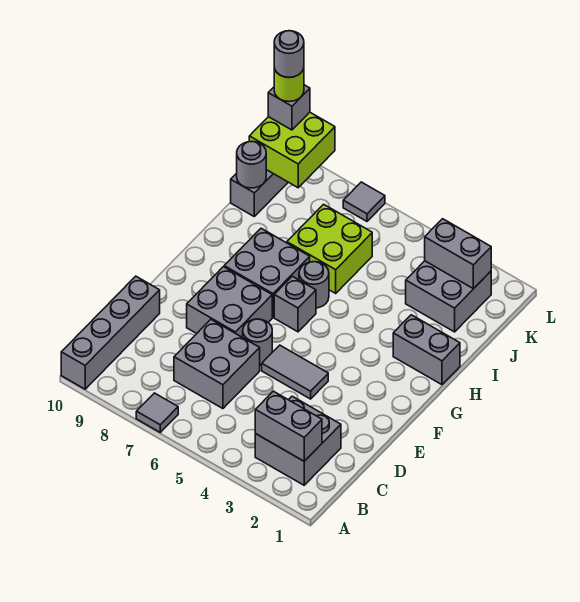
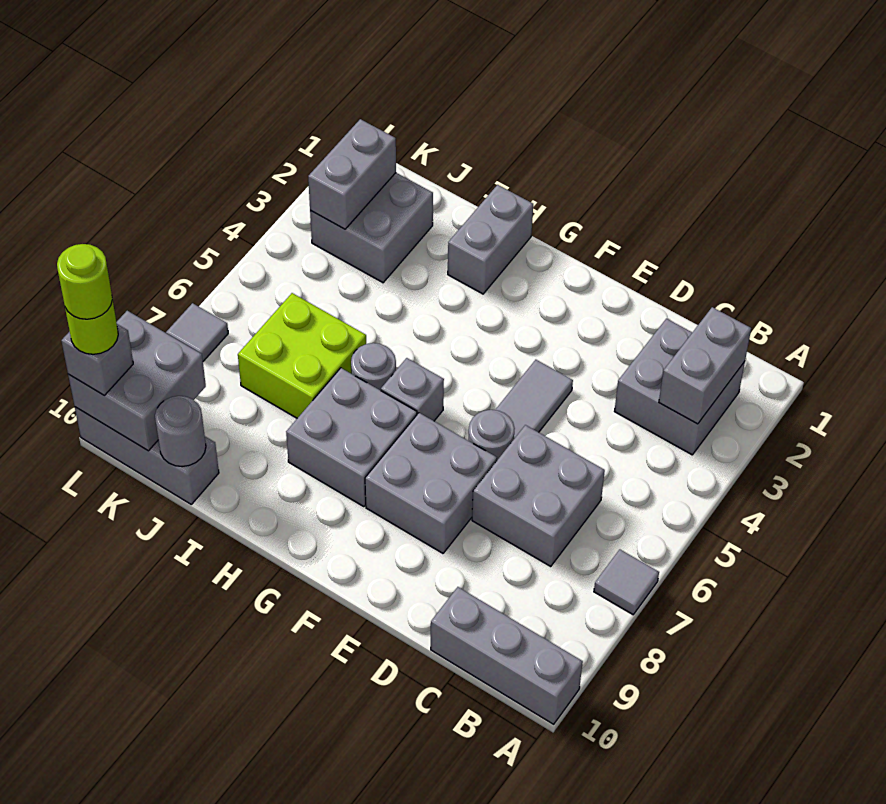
grey 1x4 brick [61,276,160,389] -> grey 1x3 brick [431,587,583,724]
lime 2x2 brick [249,112,335,188] -> grey 2x2 brick [68,311,206,451]
grey 1x1 round brick [274,31,304,77] -> lime 1x1 round brick [57,244,112,319]

